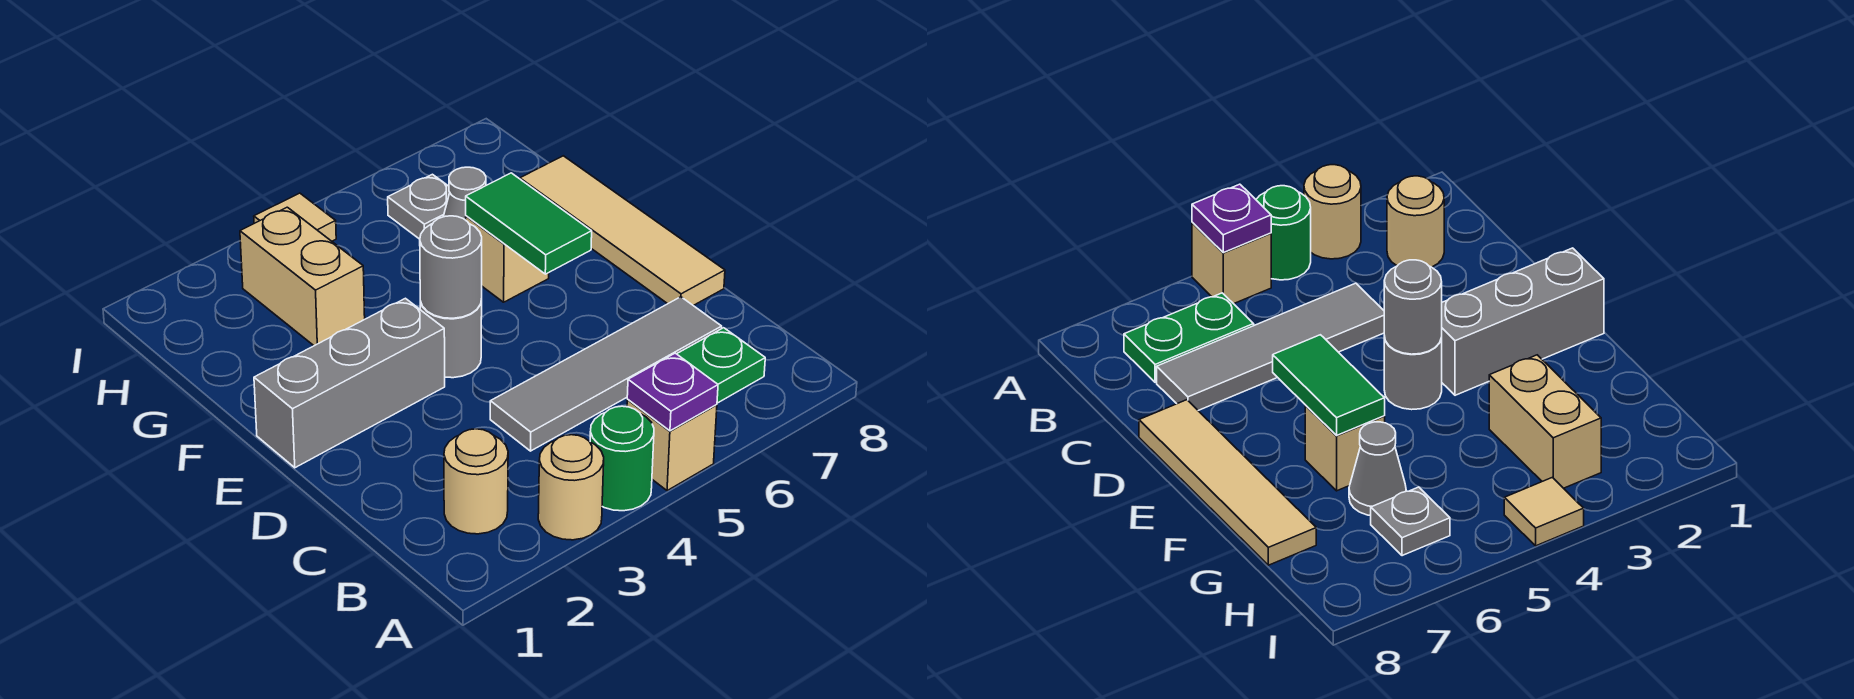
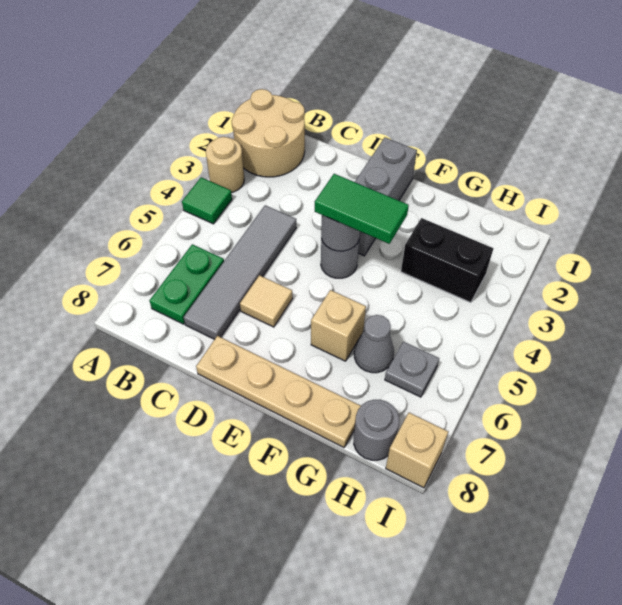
green 1x1 round brick [590,406,654,511] -> green 1x1 tile [182,177,232,224]
tan 1x1 brick [627,400,717,491] -> tan 1x1 brick moved to [386,413,448,488]
purple 1x1 plate [627,353,718,431] -> none
tan 1x1 round brick [444,429,508,534] -> tan 2x2 round brick [232,89,305,177]
tan 1x4 tile [520,156,725,306] -> tan 1x4 plate [196,336,361,447]
green 1x2 tile [466,173,592,274] -> green 1x2 tile moved to [315,174,409,244]
tan 1x2 brick [240,207,365,346] -> black 1x2 brick [401,218,494,303]
none -> grey 1x1 round brick [354,400,399,460]
tan 1x1 tile [254,193,336,241] -> tan 1x1 tile moved to [240,275,293,327]

